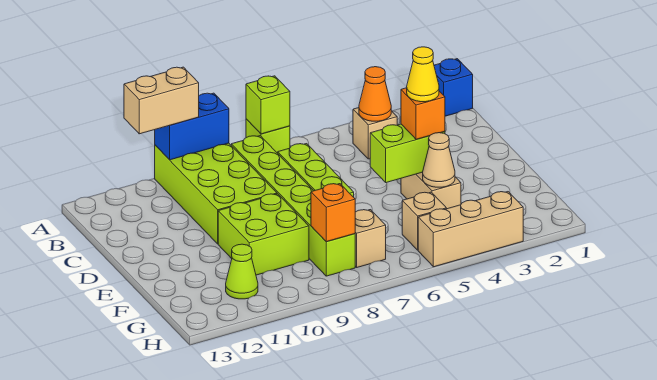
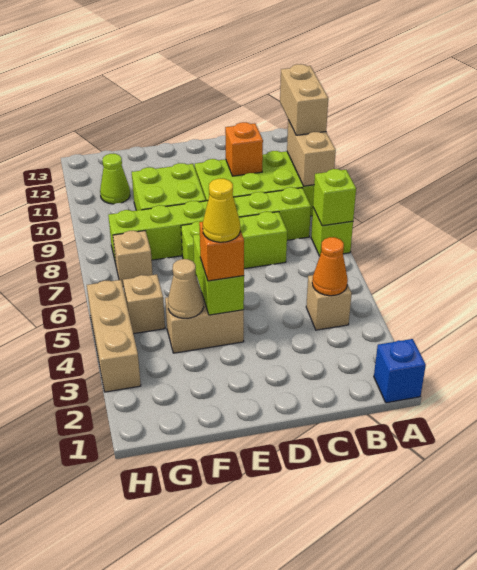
blue 1x2 brick [155,93,229,160] -> tan 1x2 brick [287,120,336,186]
orange 1x1 brick [311,184,355,242] -> orange 1x1 brick moved to [225,122,263,176]

